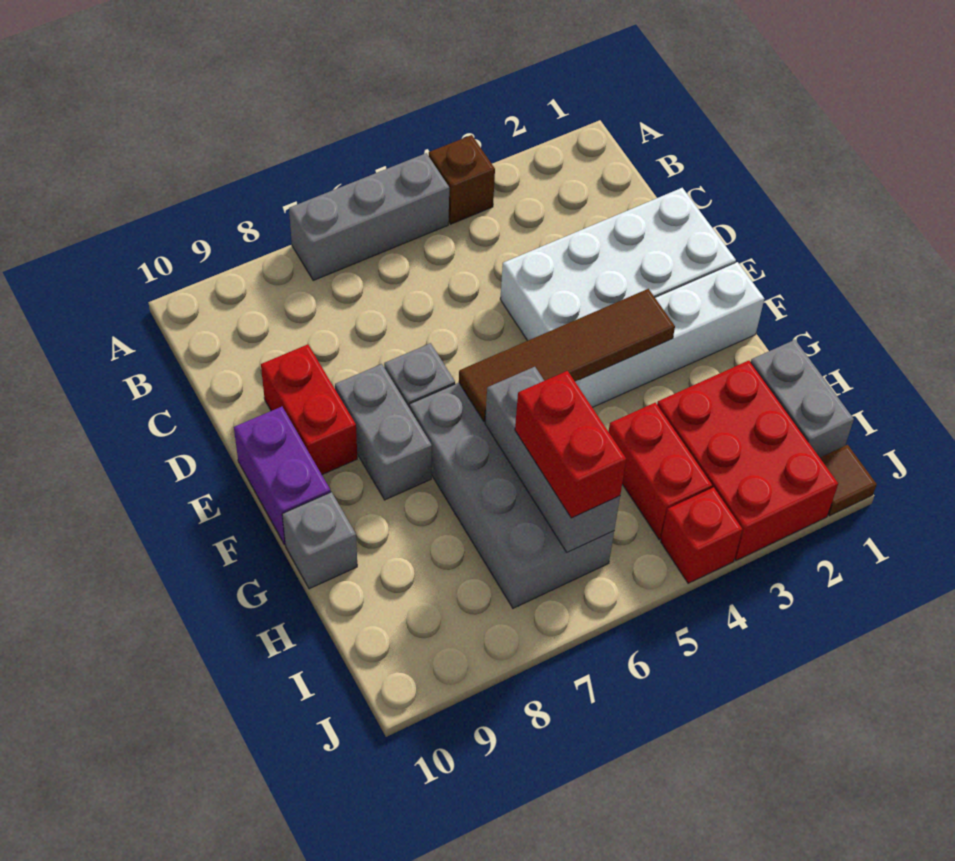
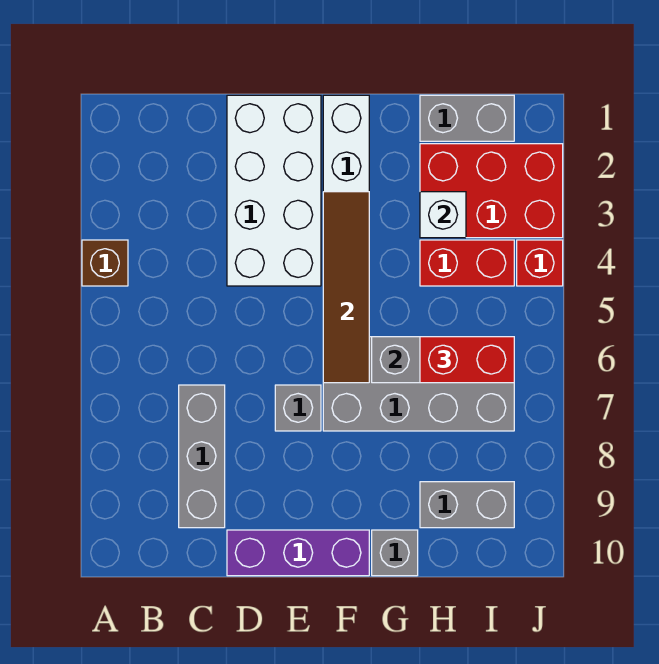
grey 1x3 brick [289,153,449,280] -> grey 1x3 brick moved to [179,385,225,528]
red 1x2 brick [261,344,357,475] -> none
grey 1x2 brick [335,364,432,500] -> grey 1x2 brick moved to [420,482,514,528]
purple 1x2 brick [234,407,331,544] -> purple 1x3 brick [227,530,369,576]
none -> white 1x1 brick [420,192,466,238]
brown 1x1 tile [820,445,877,516] -> none

